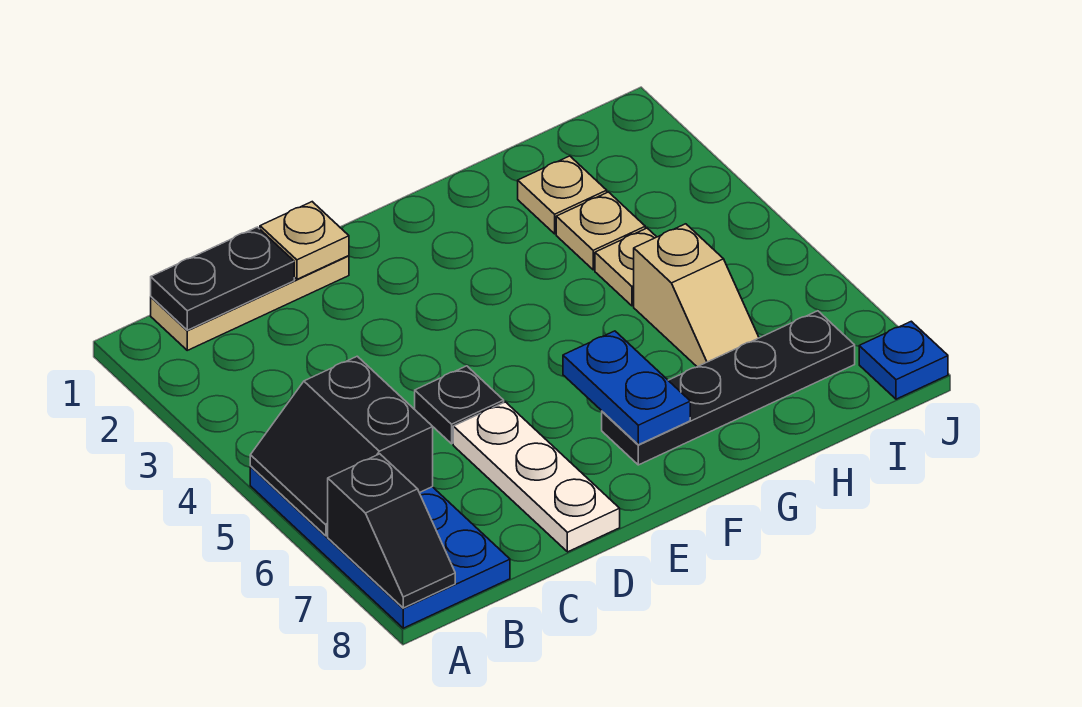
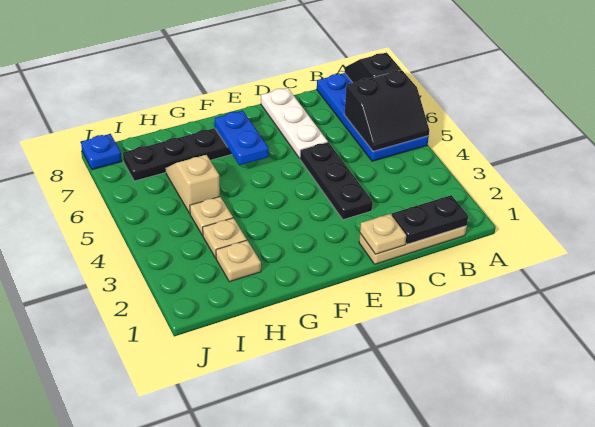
black 2x2 slope [250,356,433,536] -> black 2x2 slope turned to [344,70,429,151]
black 1x1 plate [415,366,504,444] -> black 1x3 plate [300,142,373,220]

